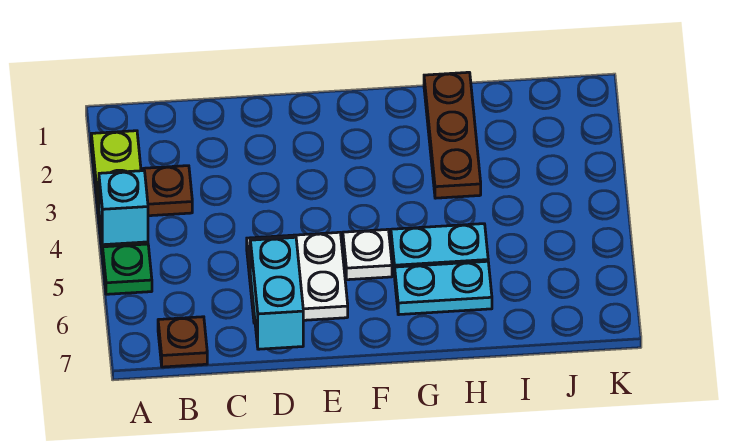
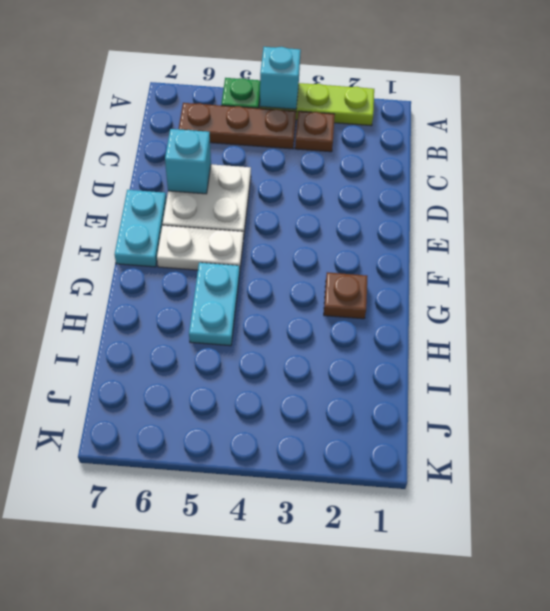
brown 1x1 plate [158,317,207,367] -> brown 1x1 plate moved to [324,272,367,319]
cyan 1x2 brick [250,237,303,349] -> cyan 1x1 brick [165,129,211,194]
white 1x1 plate [343,229,392,280] -> white 1x2 plate [157,225,243,270]
cyan 1x2 plate [395,261,492,315] -> cyan 1x2 plate moved to [115,190,167,267]
brown 1x3 plate [424,72,481,198] -> brown 1x3 plate moved to [179,103,296,149]

